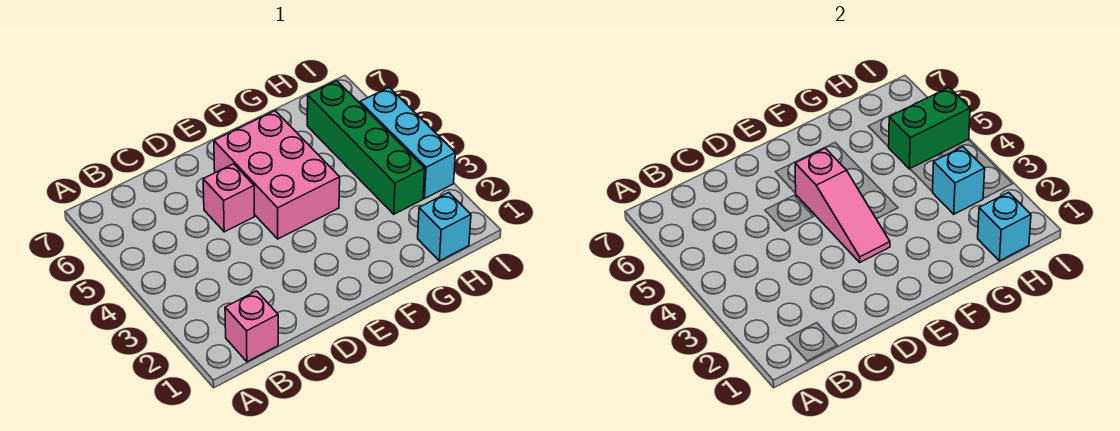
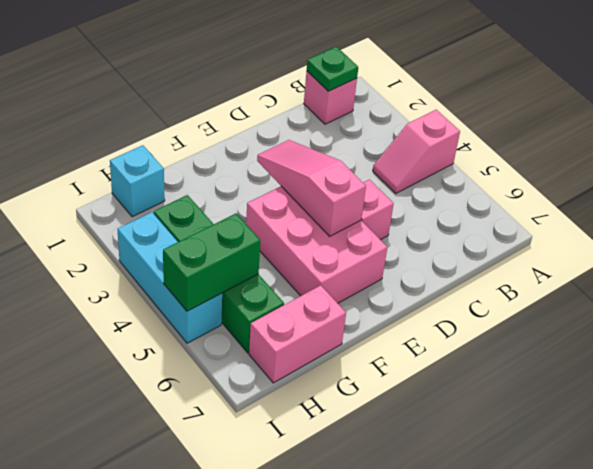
none -> pink 1x2 slope [373,110,460,193]
none -> green 1x1 plate [307,47,358,91]
none -> pink 1x2 brick [249,285,346,383]
cyan 1x1 brick [978,192,1031,261] -> none
cyan 1x1 brick [933,147,985,214] -> none

